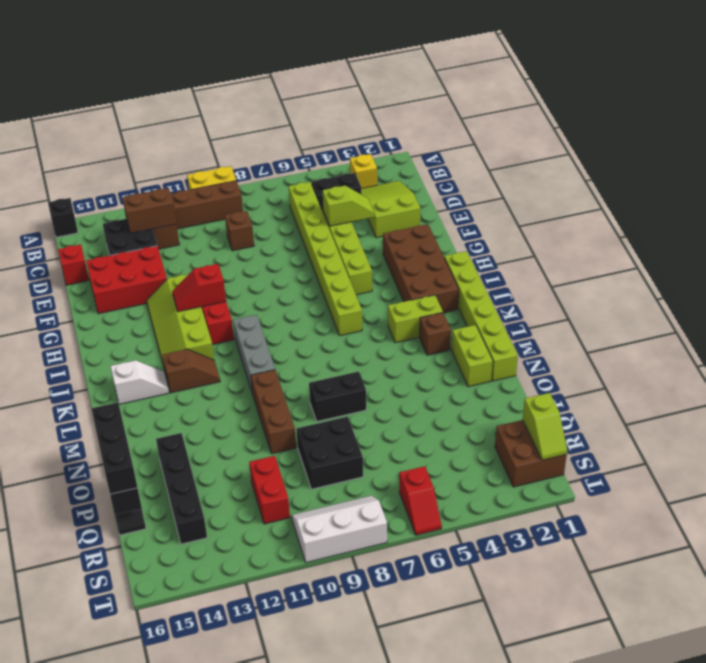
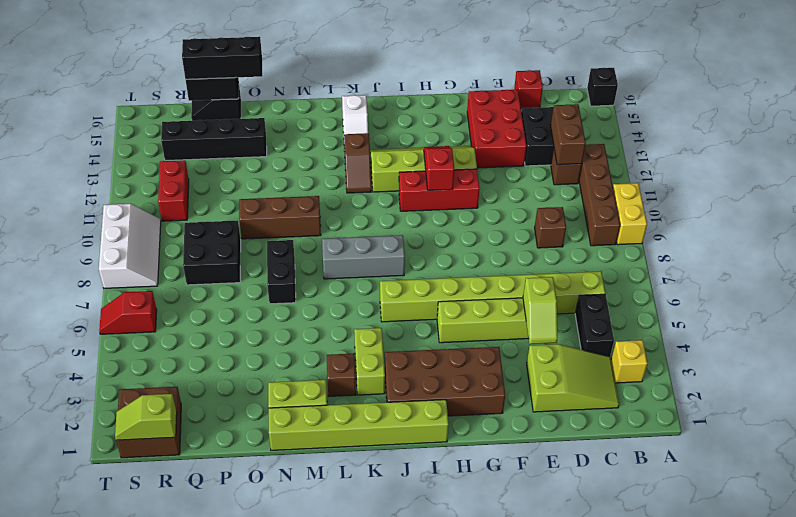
grey 1x3 brick [233,315,275,394] -> grey 1x3 brick moved to [322,235,405,279]
red 1x2 brick [249,456,290,524] -> red 1x2 brick turned to [158,160,189,221]

